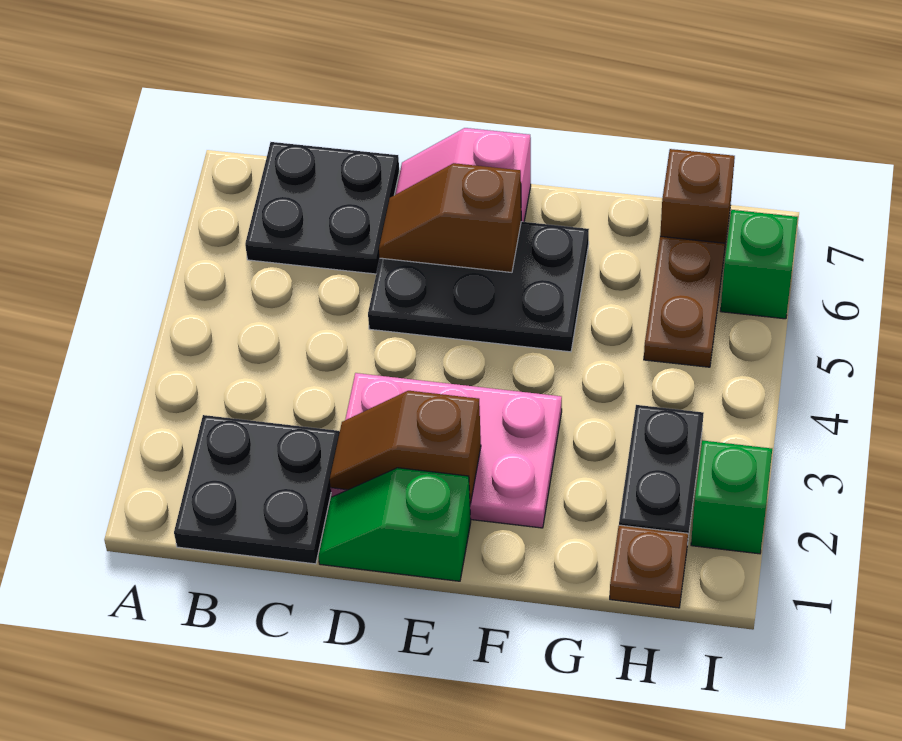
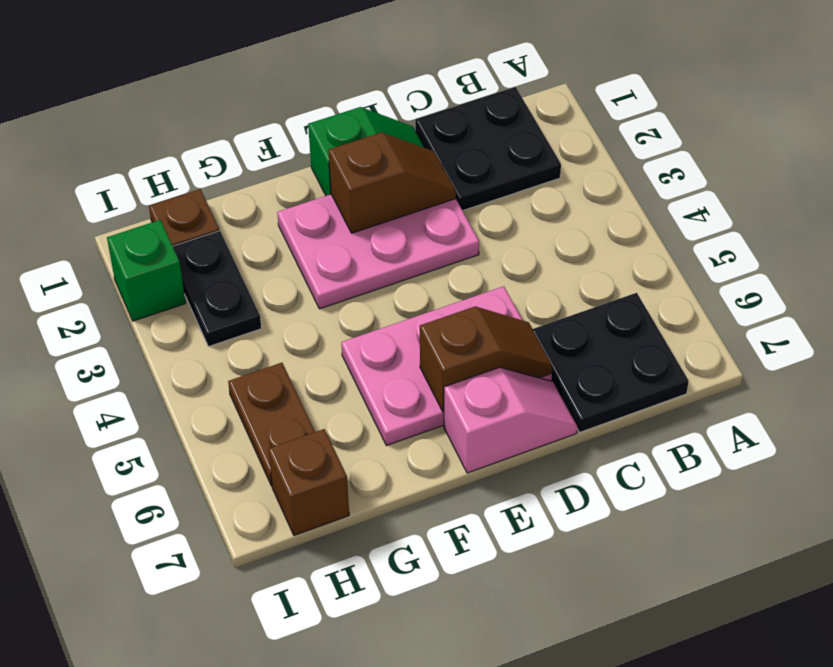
black 2x3 plate [368,221,589,352] -> pink 2x3 plate [341,286,552,446]
green 1x1 brick [721,210,798,319] -> none

